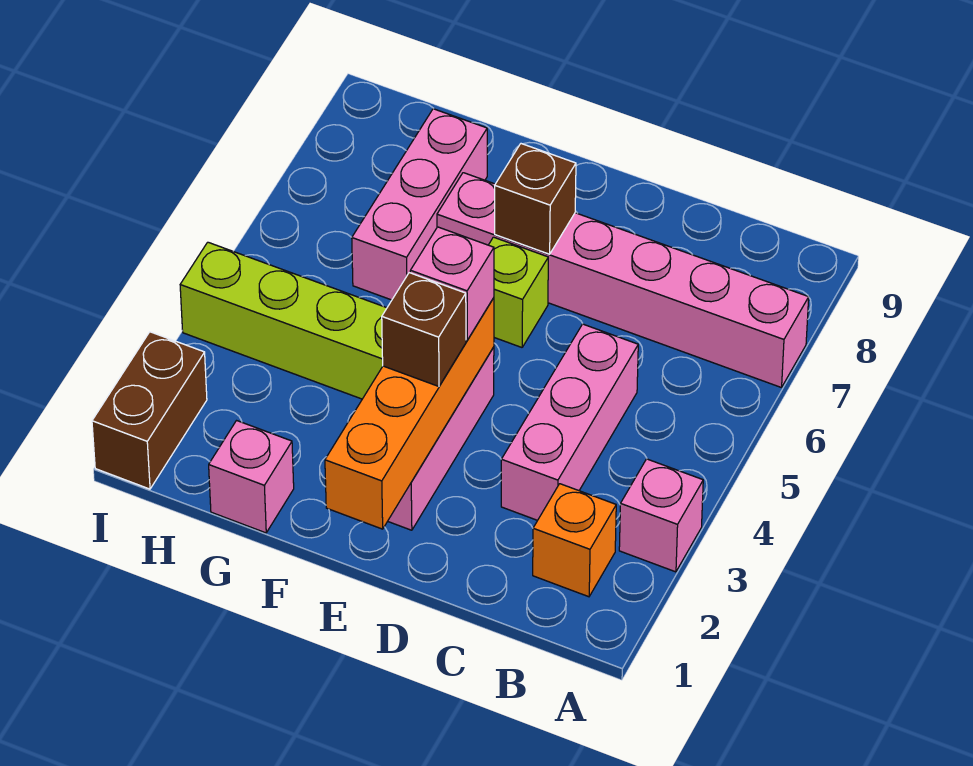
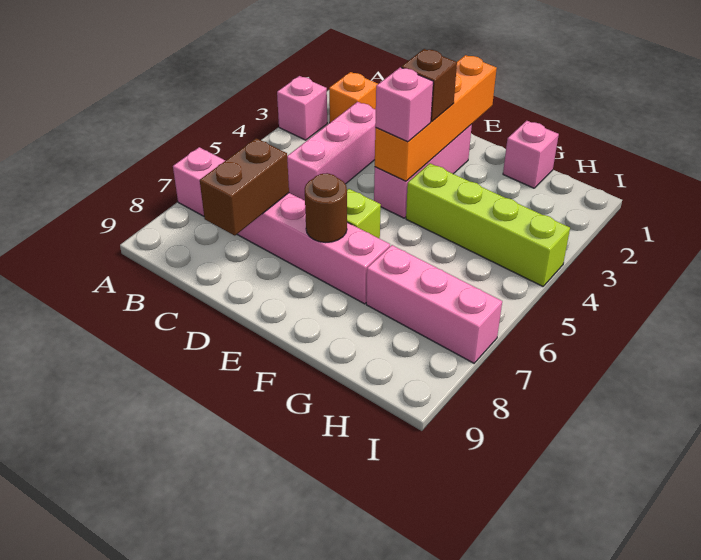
brown 1x1 brick [495,144,576,254] -> brown 1x1 round brick [305,173,347,242]
pink 1x3 brick [352,109,487,300] -> pink 1x3 brick turned to [366,245,502,363]
brown 1x2 brick [92,332,207,489] -> brown 1x2 brick moved to [200,138,289,236]

